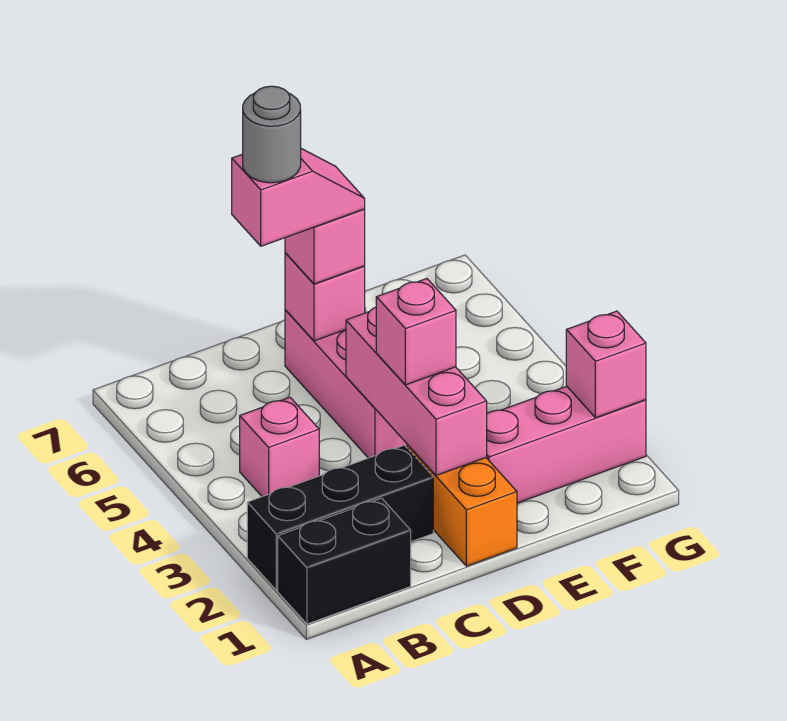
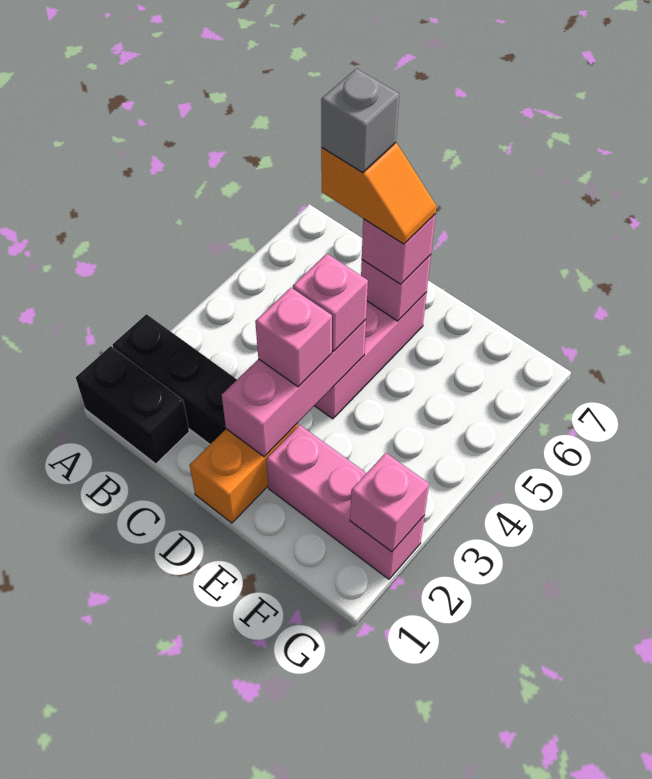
pink 1x1 brick [240,397,319,497] -> pink 1x1 brick moved to [293,254,368,351]
pink 1x2 slope [232,149,365,246] -> orange 1x2 slope [321,143,437,244]
grey 1x1 round brick [243,86,301,183] -> grey 1x1 brick [321,68,399,173]

